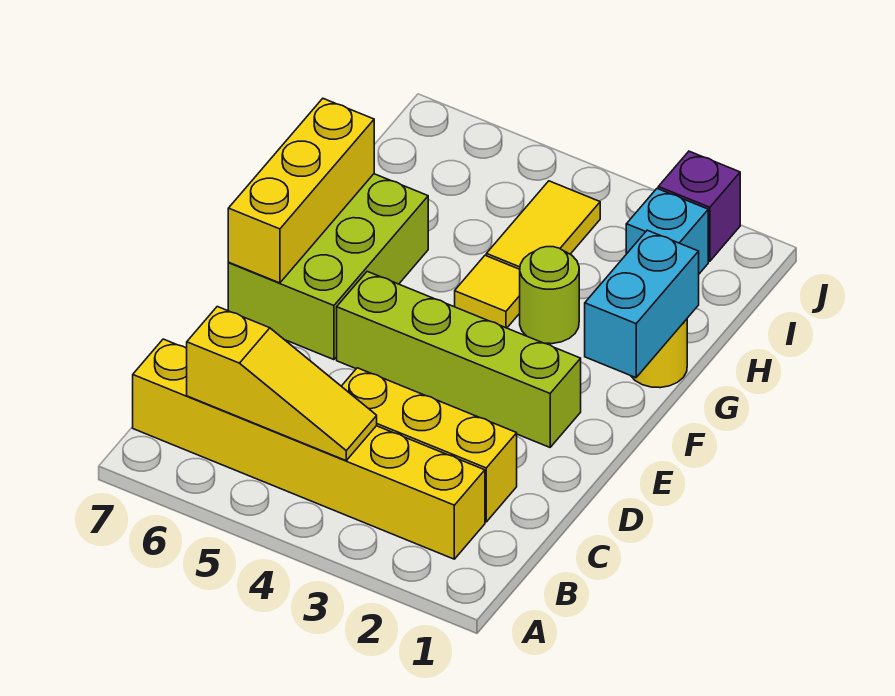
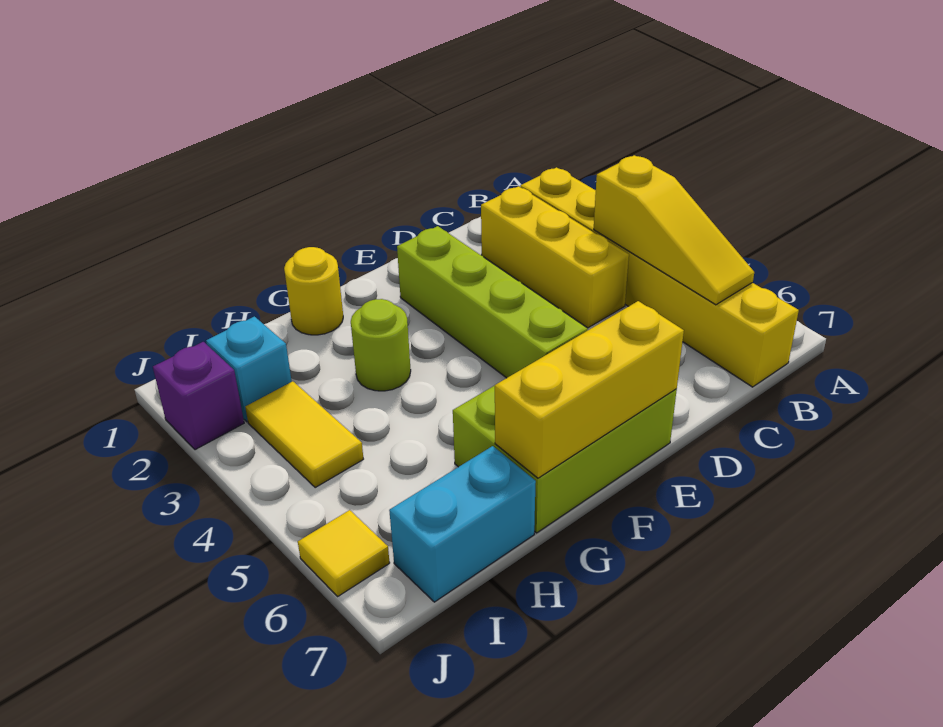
yellow 1x3 slope [187,307,377,460] -> yellow 1x3 slope turned to [594,155,754,305]
cyan 1x2 brick [585,230,699,378] -> cyan 1x2 brick moved to [389,446,536,602]
yellow 1x1 tile [455,255,520,328] -> yellow 1x1 tile moved to [298,510,390,597]
yellow 1x2 tile [486,181,600,269] -> yellow 1x2 tile turned to [245,381,363,488]

